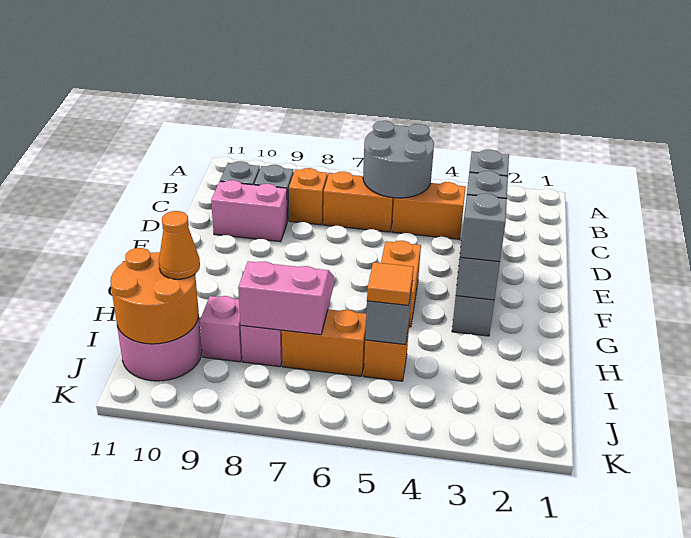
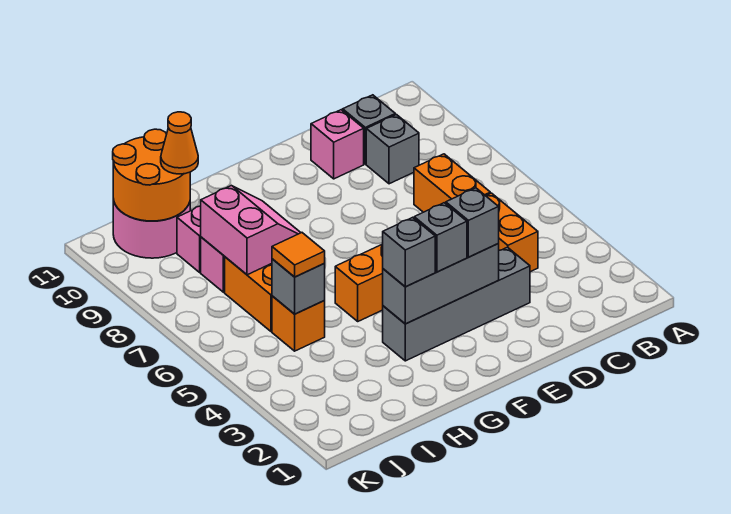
grey 2x2 round brick [363,121,434,198] -> none
orange 1x1 brick [289,168,327,225] -> none
pink 1x2 brick [211,180,287,242] -> pink 1x1 brick [311,110,364,179]

